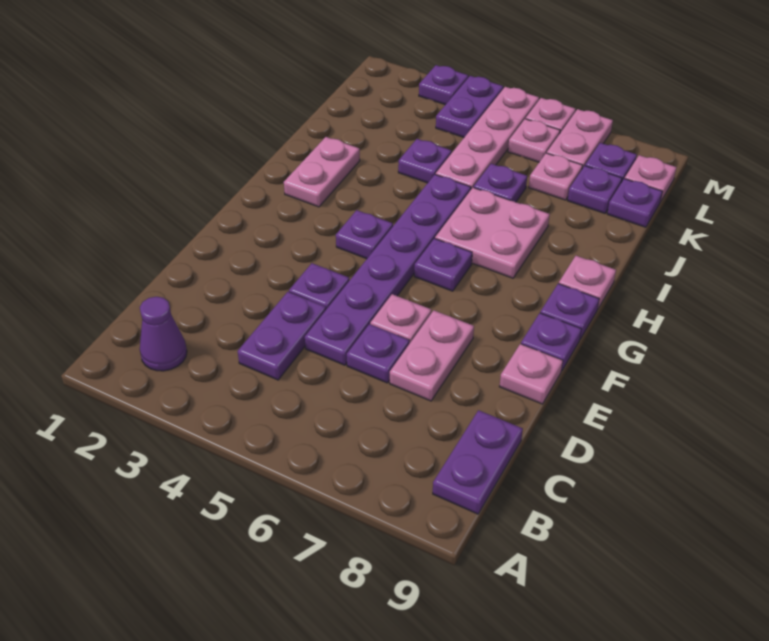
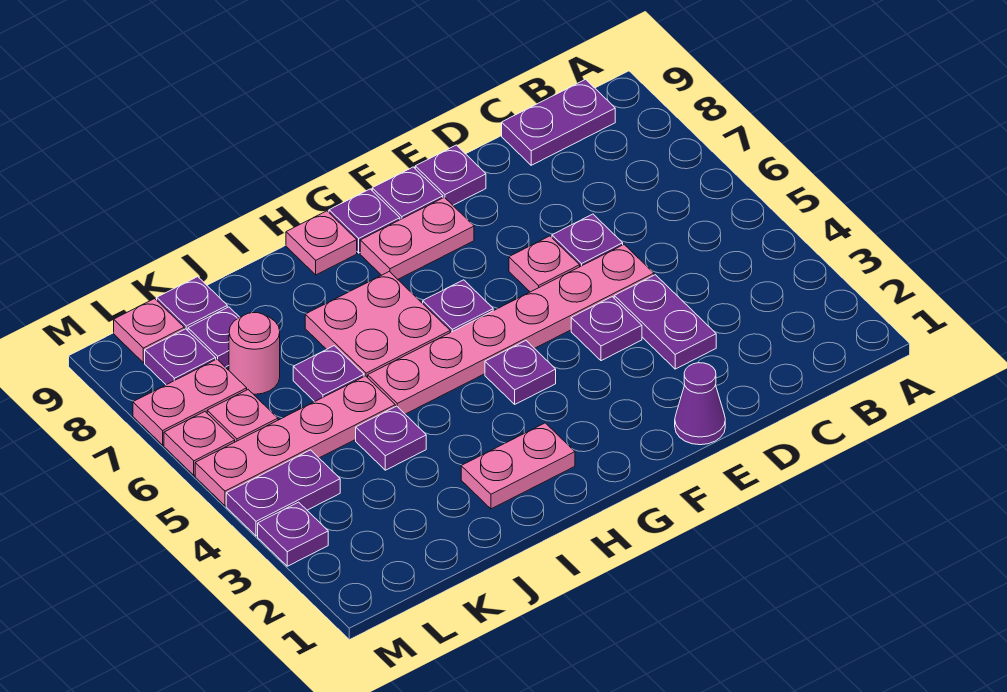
purple 1x1 cone [140,297,187,371] -> purple 1x1 cone moved to [675,363,725,445]
purple 1x2 plate [238,292,326,380] -> purple 1x2 plate turned to [614,275,716,369]
purple 1x6 plate [305,174,471,365] -> pink 1x6 plate [368,245,654,414]
pink 1x2 plate [390,310,474,401] -> pink 1x2 plate moved to [360,197,474,279]
pink 1x1 plate [499,344,563,404] -> purple 1x1 plate [415,145,486,205]
pink 1x1 plate [529,153,583,200] -> pink 1x1 round brick [229,313,280,394]

